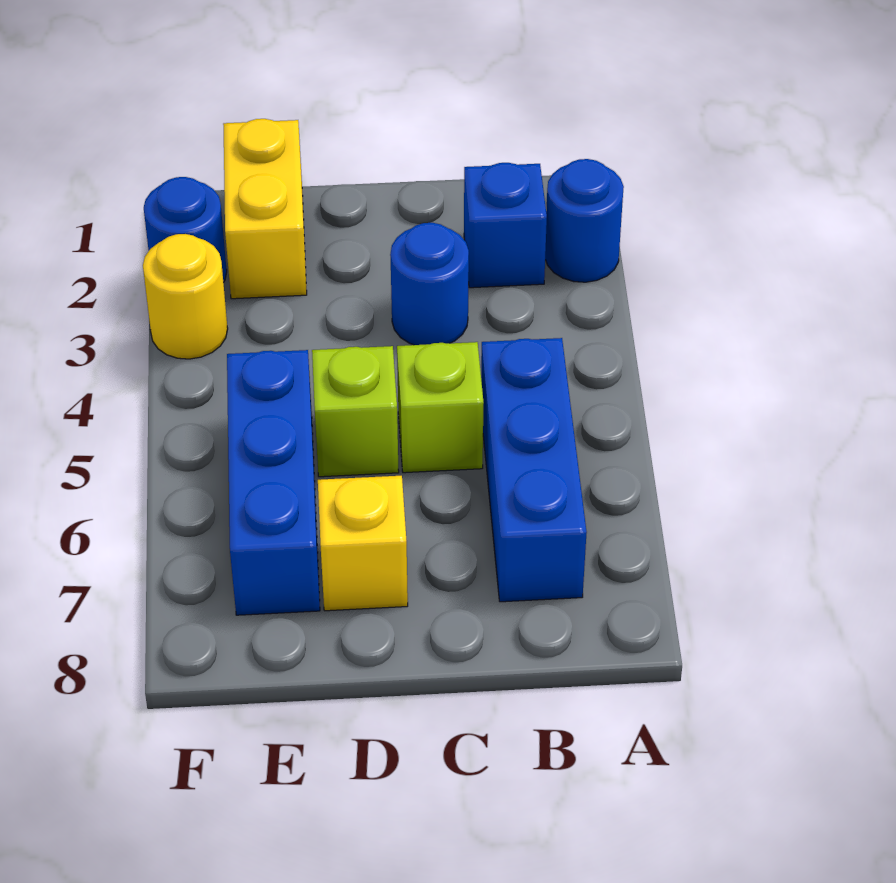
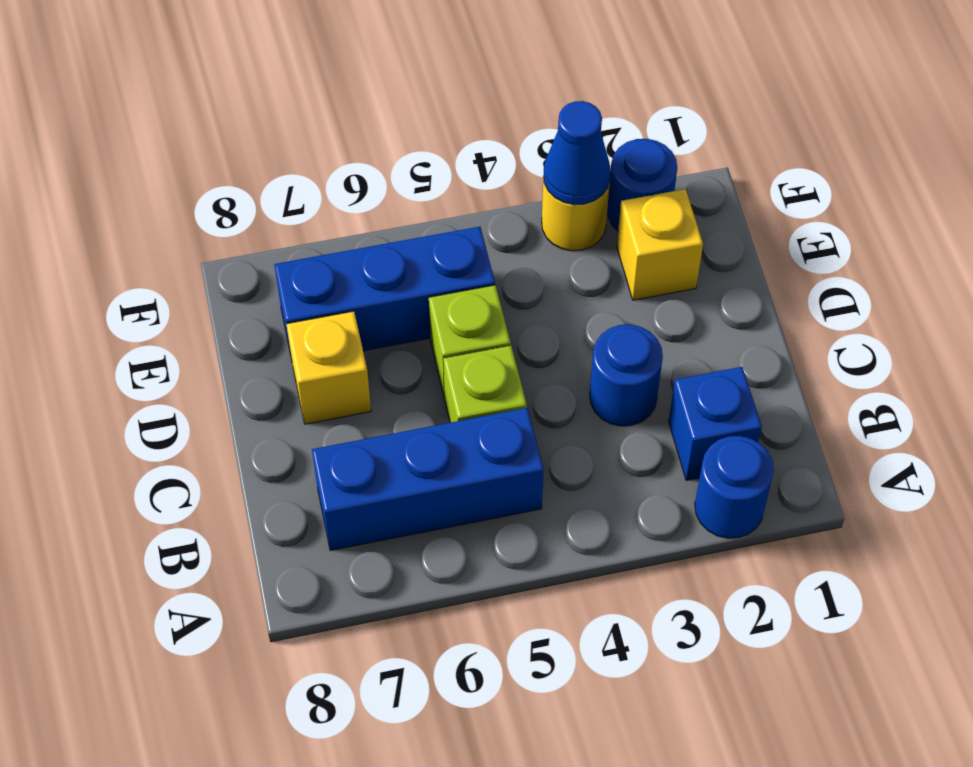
yellow 1x2 brick [223,119,307,299] -> yellow 1x1 brick [617,189,703,300]
none -> blue 1x1 cone [544,101,611,205]

